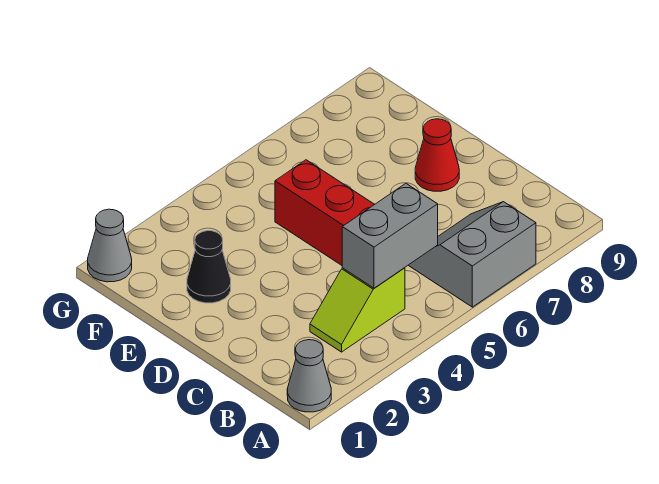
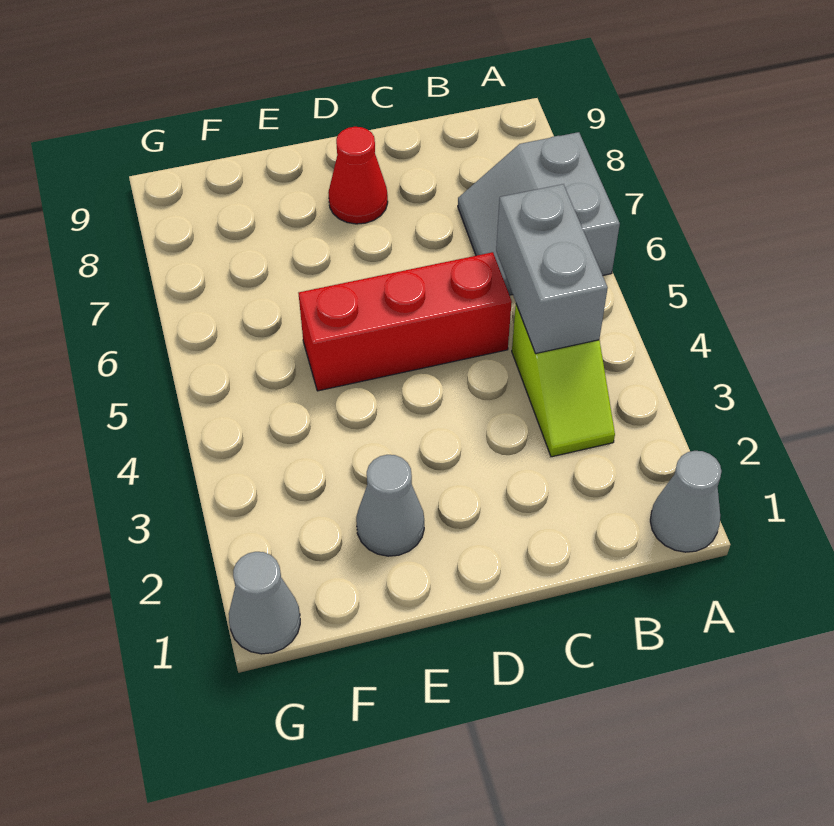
black 1x1 cone [187,231,231,303] -> grey 1x1 cone [356,455,424,556]

